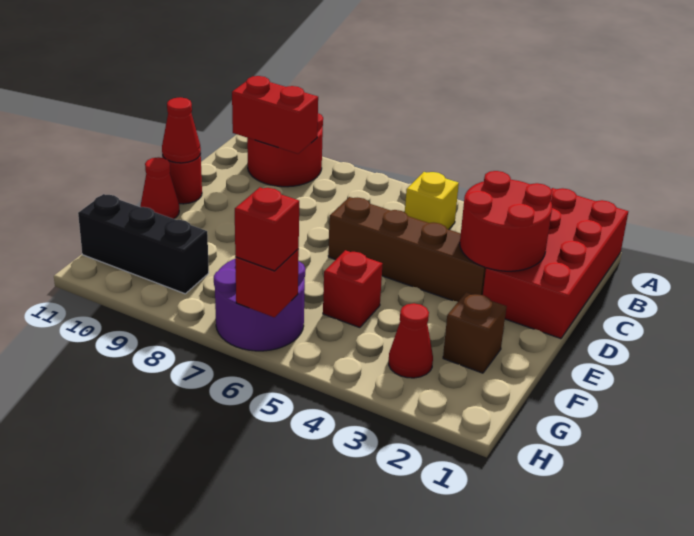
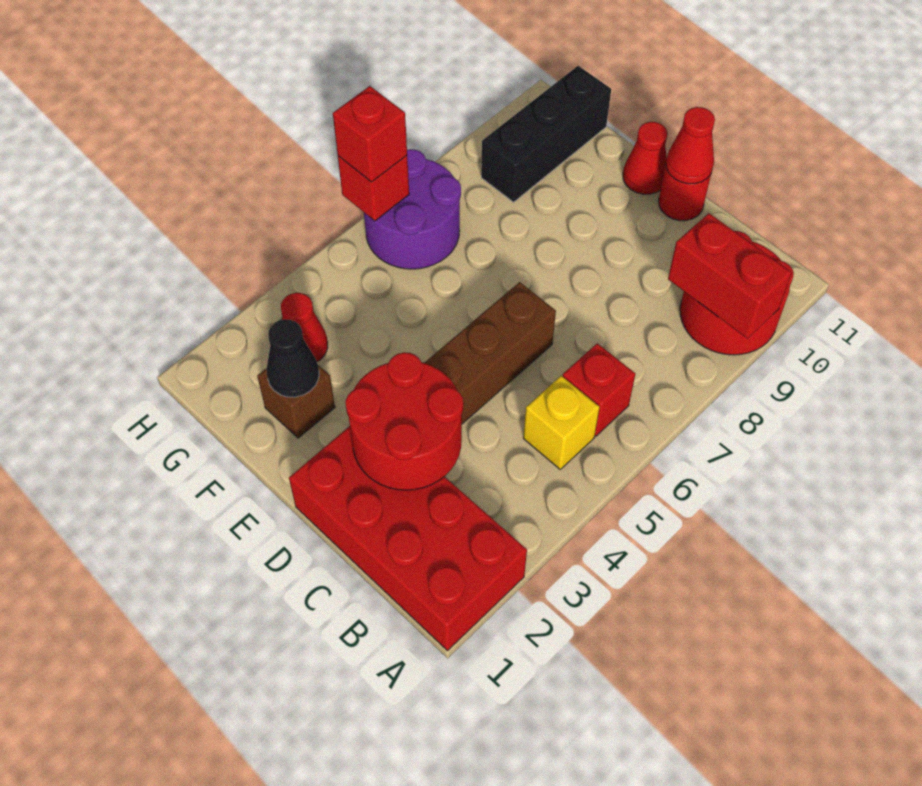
red 1x2 brick [232,76,318,154] -> red 1x2 brick turned to [668,213,792,339]
none -> black 1x1 cone [266,319,319,397]
red 1x1 brick [323,250,383,328] -> red 1x1 brick moved to [563,343,636,436]

